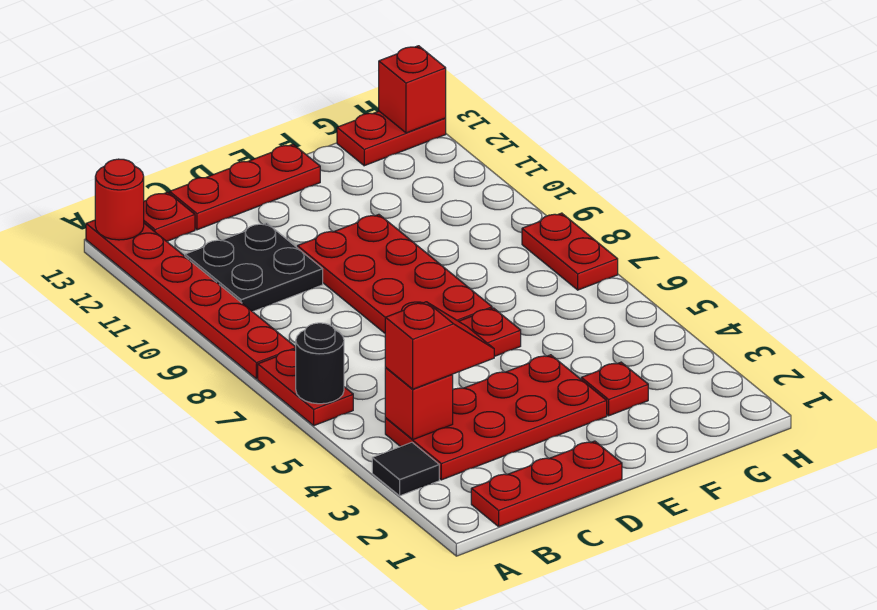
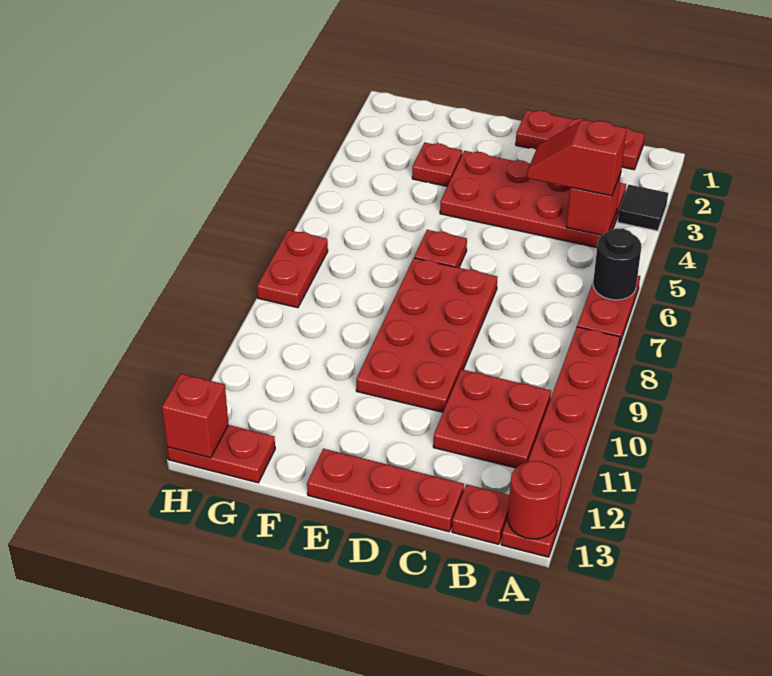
black 2x2 plate [185,223,323,312] -> red 2x2 plate [433,369,551,468]

